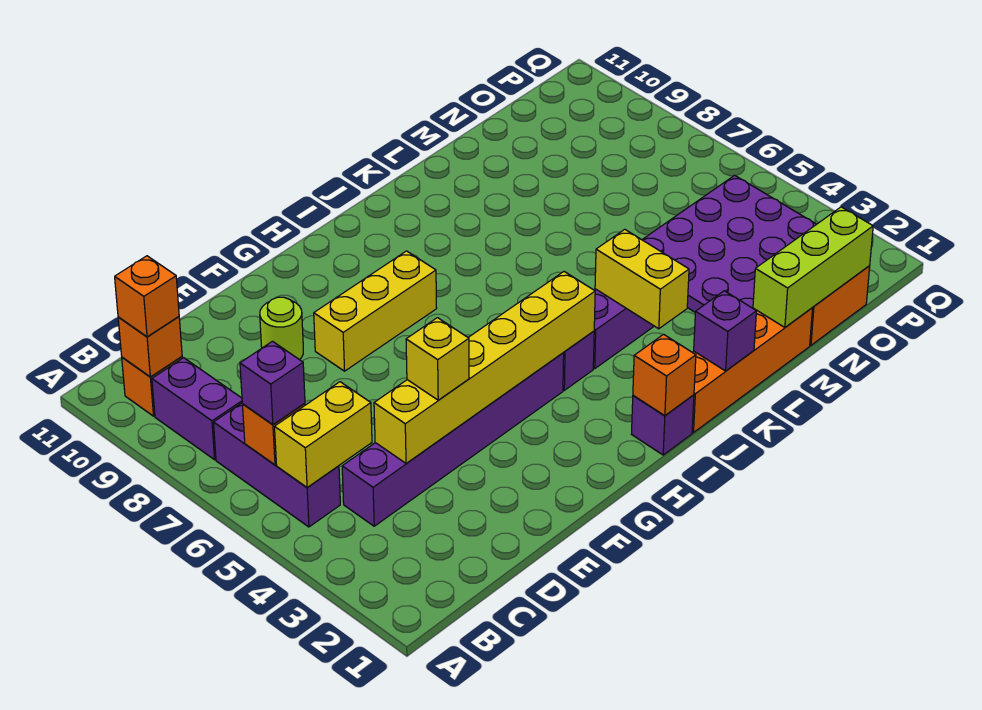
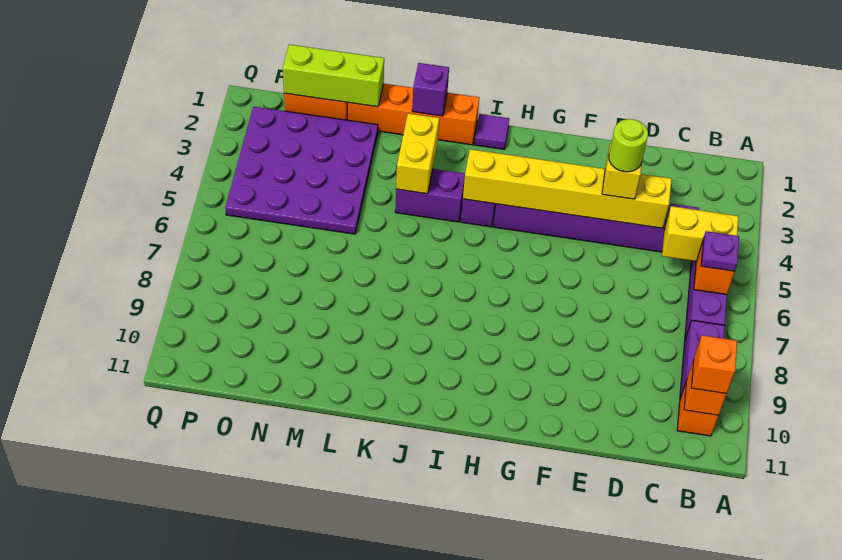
purple 1x1 brick [240,341,305,425] -> purple 1x1 plate [701,231,739,271]
lime 1x1 round brick [260,297,303,360] -> lime 1x1 round brick moved to [609,119,648,172]
yellow 1x3 brick [314,251,437,371] -> none
purple 1x1 brick [632,395,694,455] -> purple 1x1 tile [474,114,509,149]
orange 1x1 brick [633,334,696,416] -> none

